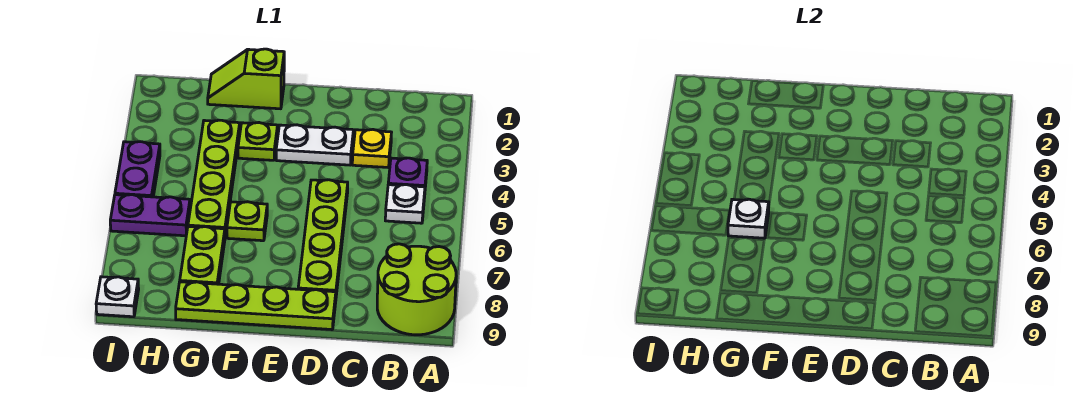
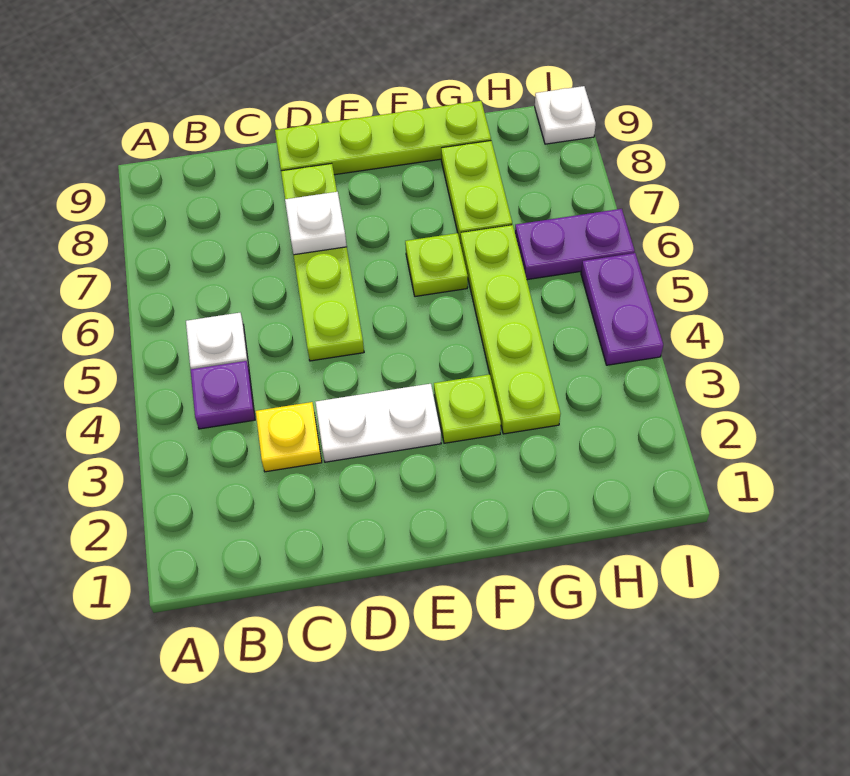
lime 2x2 round brick [377,244,456,335] -> none
lime 1x2 slope [208,49,284,109] -> none
white 1x1 plate [728,199,769,238] -> white 1x1 plate moved to [285,192,347,255]

